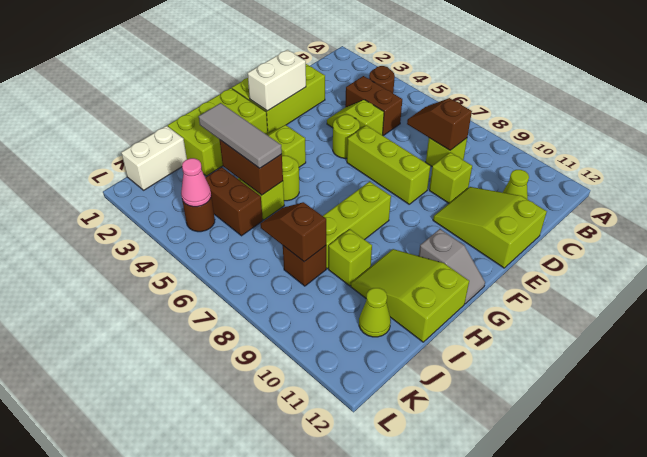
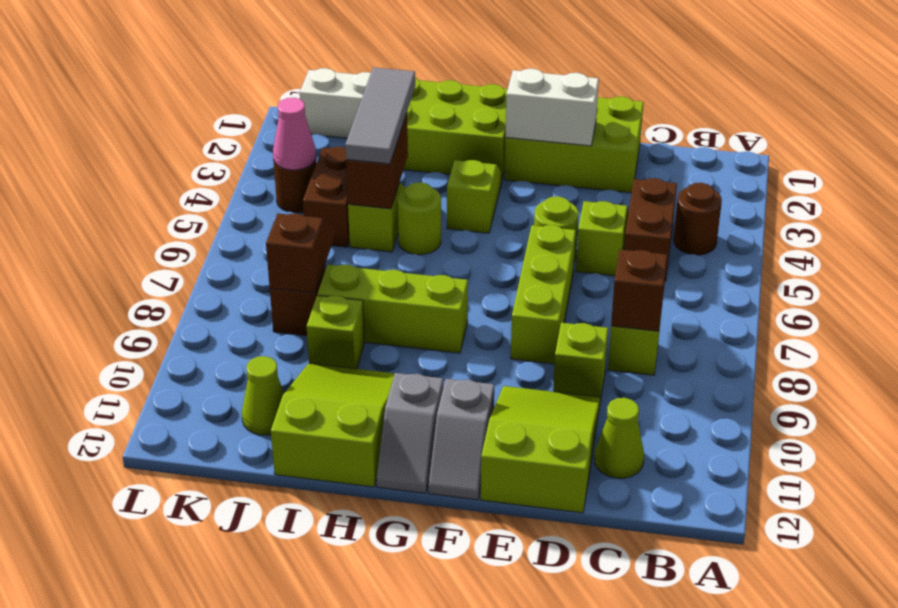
none -> grey 1x2 slope [428,379,494,500]

